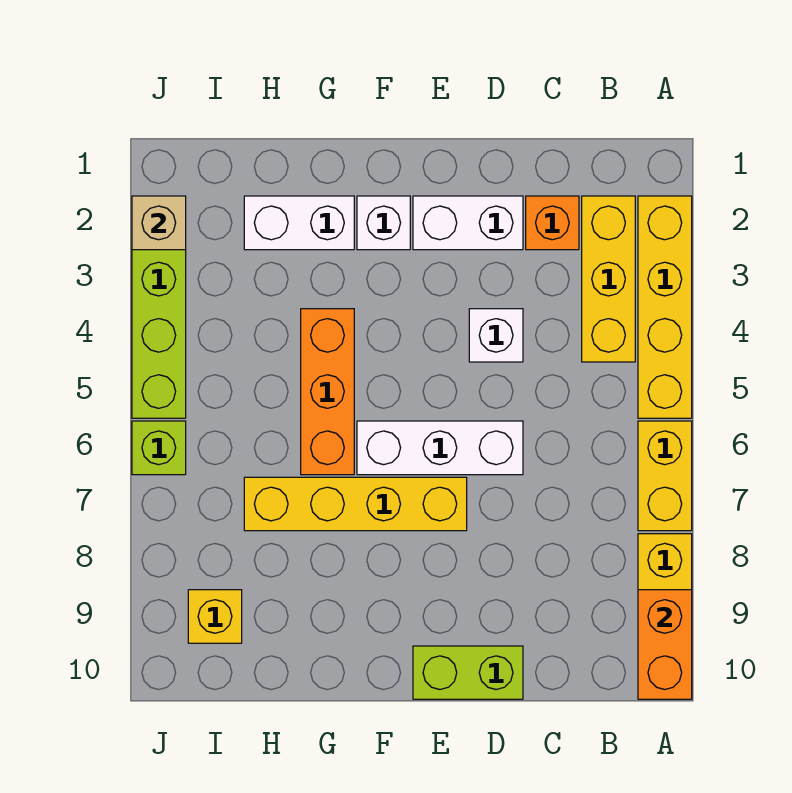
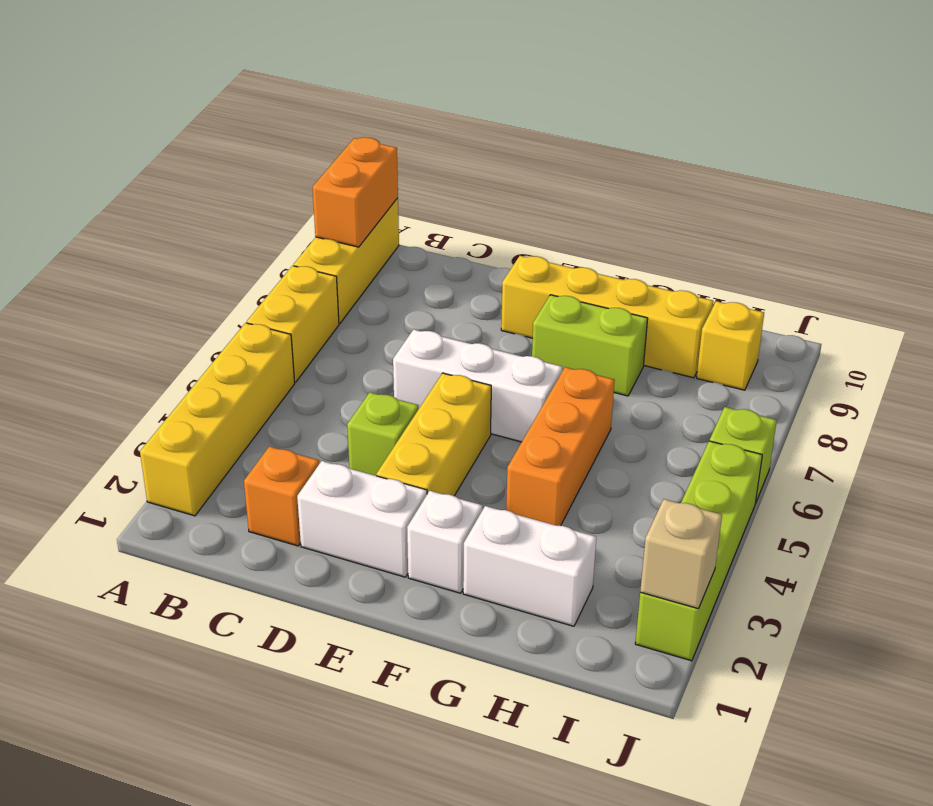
yellow 1x3 brick [582,196,635,362] -> yellow 1x3 brick moved to [376,373,491,496]
white 1x1 brick [469,309,523,362] -> lime 1x1 brick [347,392,419,476]
lime 1x2 brick [413,646,523,699] -> lime 1x2 brick moved to [532,295,648,396]
yellow 1x4 brick [244,477,467,531] -> yellow 1x4 brick moved to [501,256,713,378]

